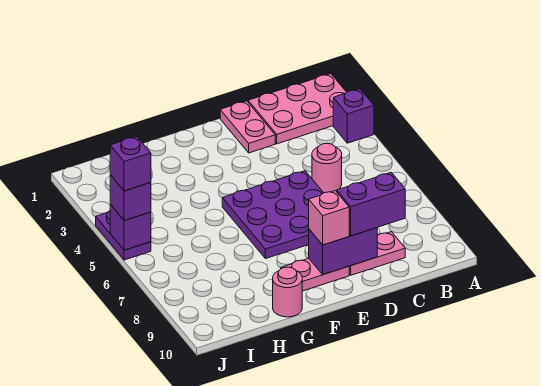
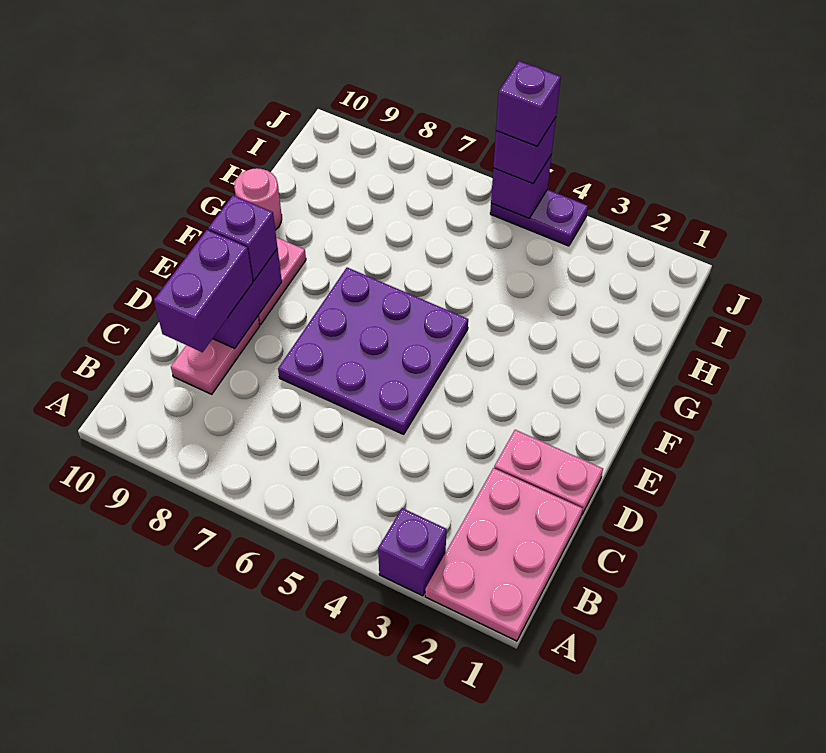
pink 1x1 round brick [312,143,342,193] -> none
pink 1x1 brick [309,191,349,245] -> purple 1x1 brick [208,195,277,280]

